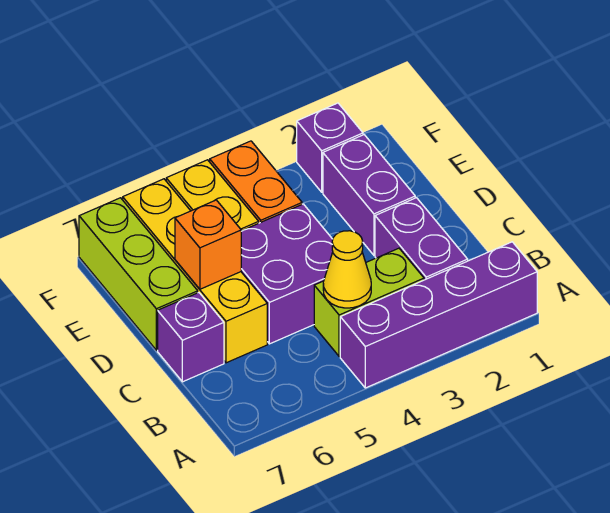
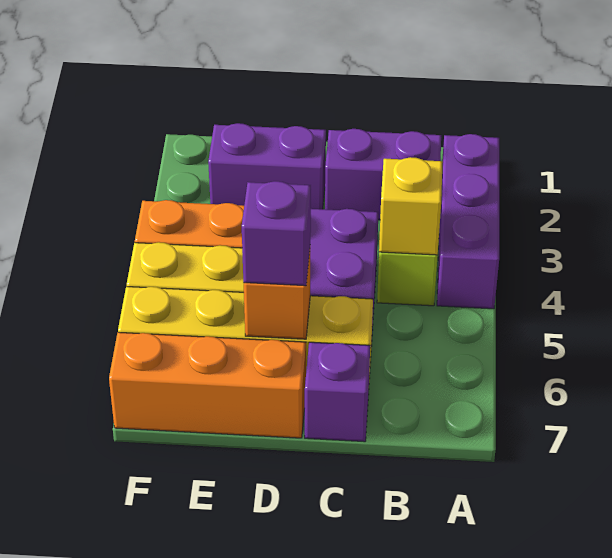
purple 1x4 brick [340,242,537,388] -> purple 1x3 brick [437,134,499,309]
yellow 1x1 cone [323,231,371,308] -> yellow 1x1 brick [379,157,443,255]
lime 1x3 brick [79,198,198,350] -> orange 1x3 brick [109,332,306,438]
purple 1x1 brick [297,103,363,192] -> purple 1x1 brick moved to [242,181,311,286]

